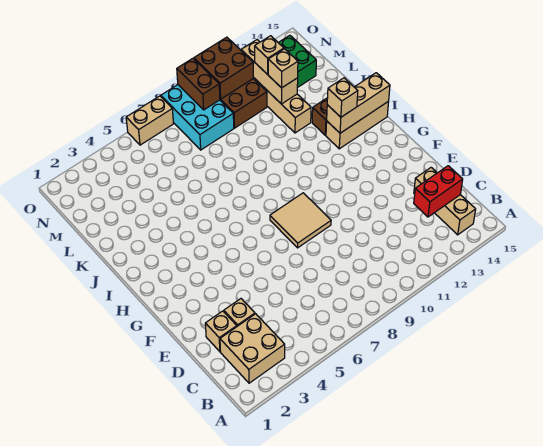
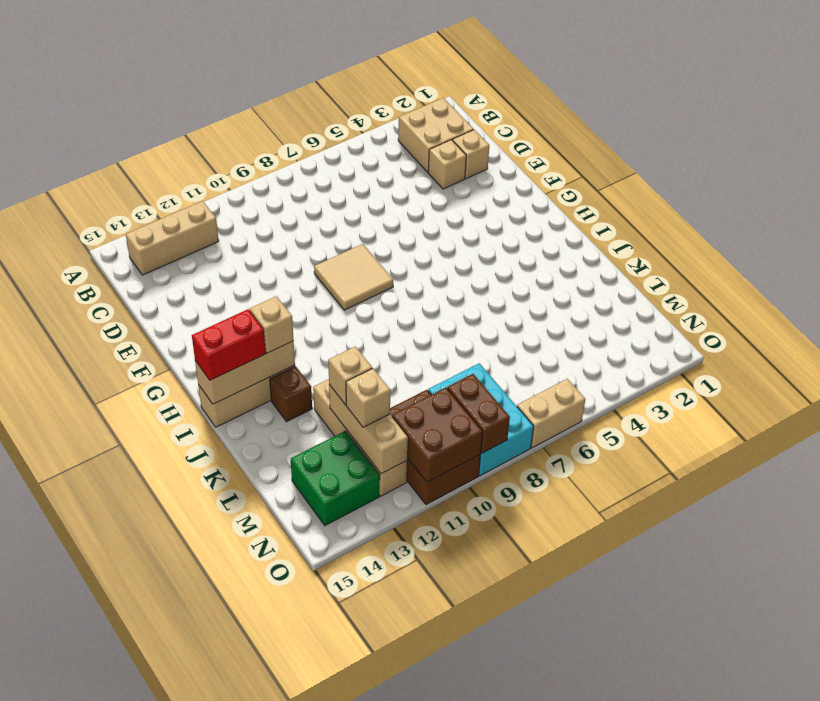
tan 1x3 brick [414,168,476,235] -> tan 1x3 brick turned to [126,201,219,275]
red 1x2 brick [414,166,463,217] -> red 1x2 brick moved to [192,309,266,380]

